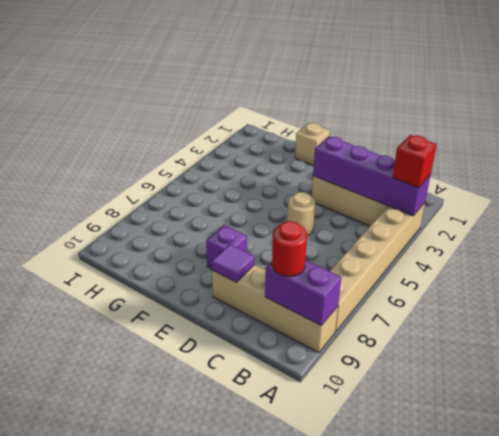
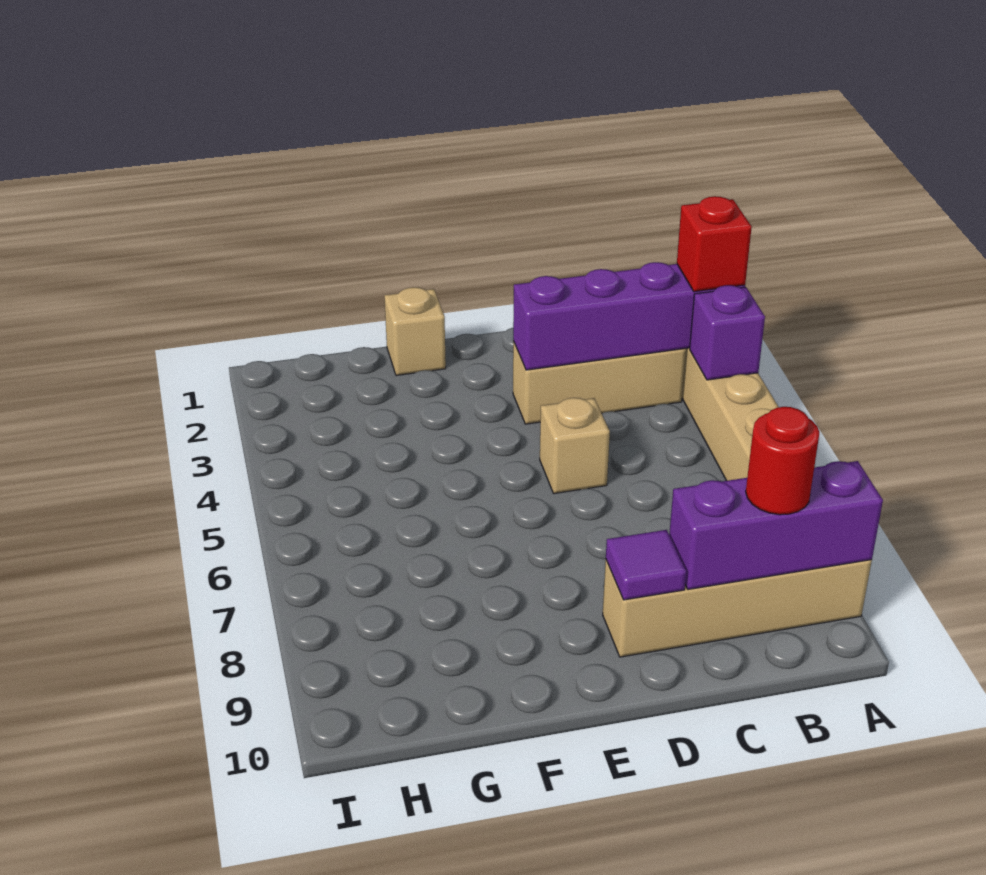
purple 1x2 brick [265,260,341,326] -> purple 1x3 brick [669,461,883,589]
tan 1x1 round brick [287,192,316,236] -> tan 1x1 brick [540,398,610,494]
purple 1x1 brick [206,225,247,269] -> purple 1x1 brick moved to [690,285,765,380]

